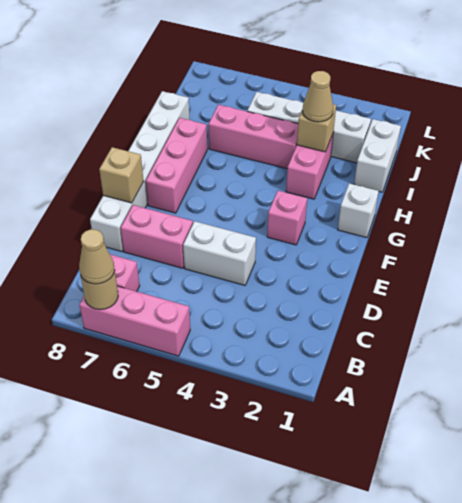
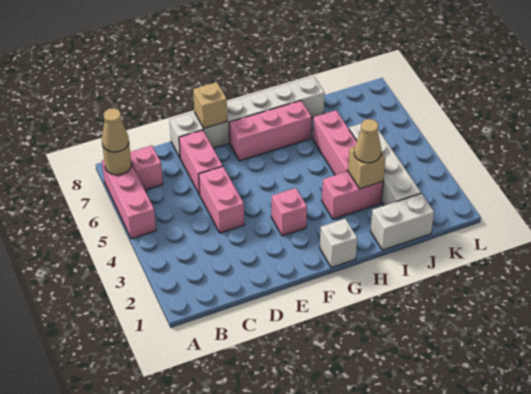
white 1x2 brick [183,221,256,285] -> pink 1x2 brick [199,166,244,233]

